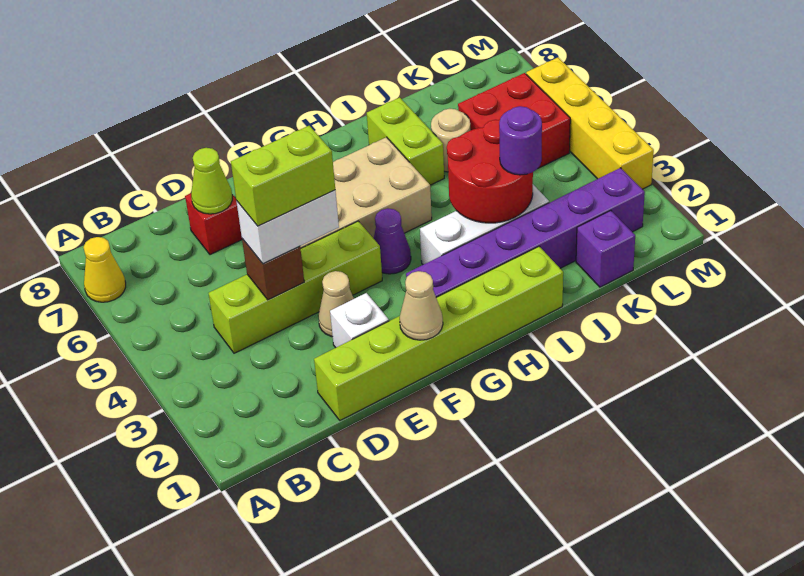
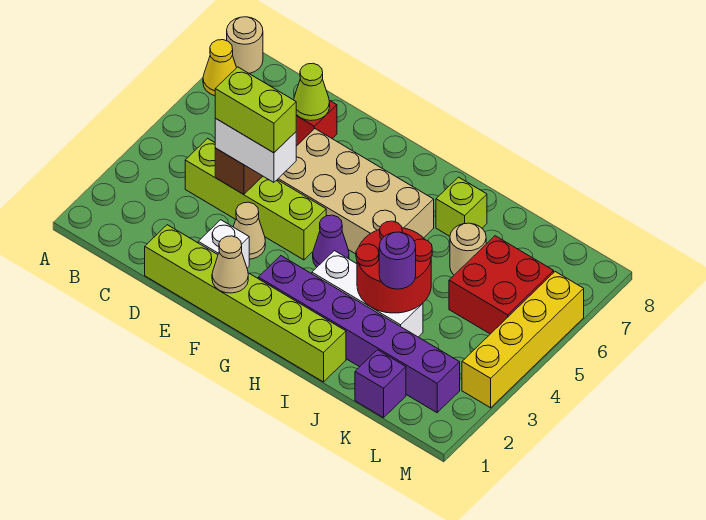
none -> tan 1x1 round brick [227,17,263,73]
lime 1x2 brick [367,97,444,185] -> lime 1x1 brick [436,177,487,236]

